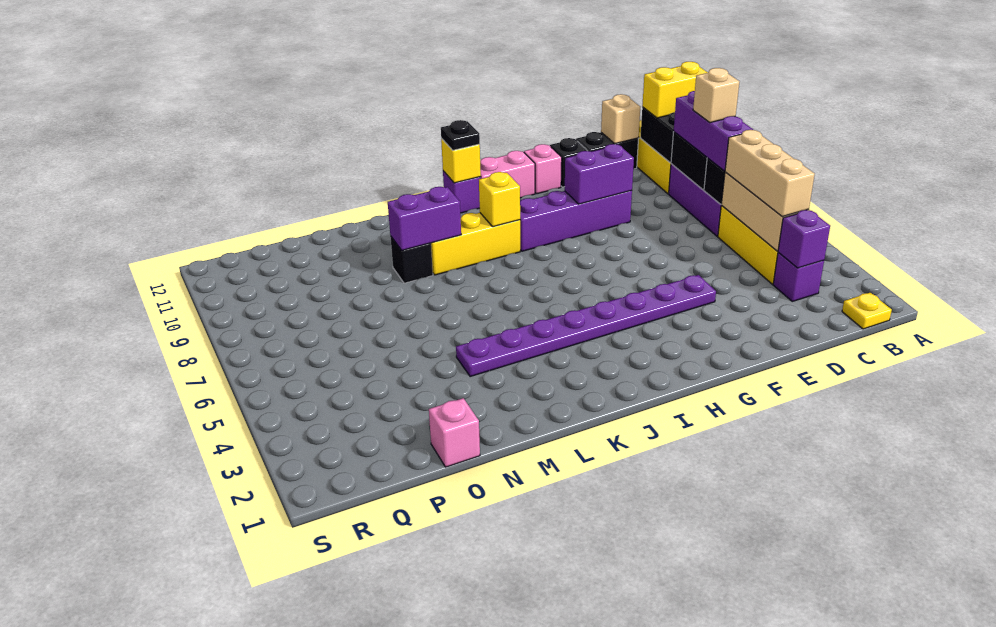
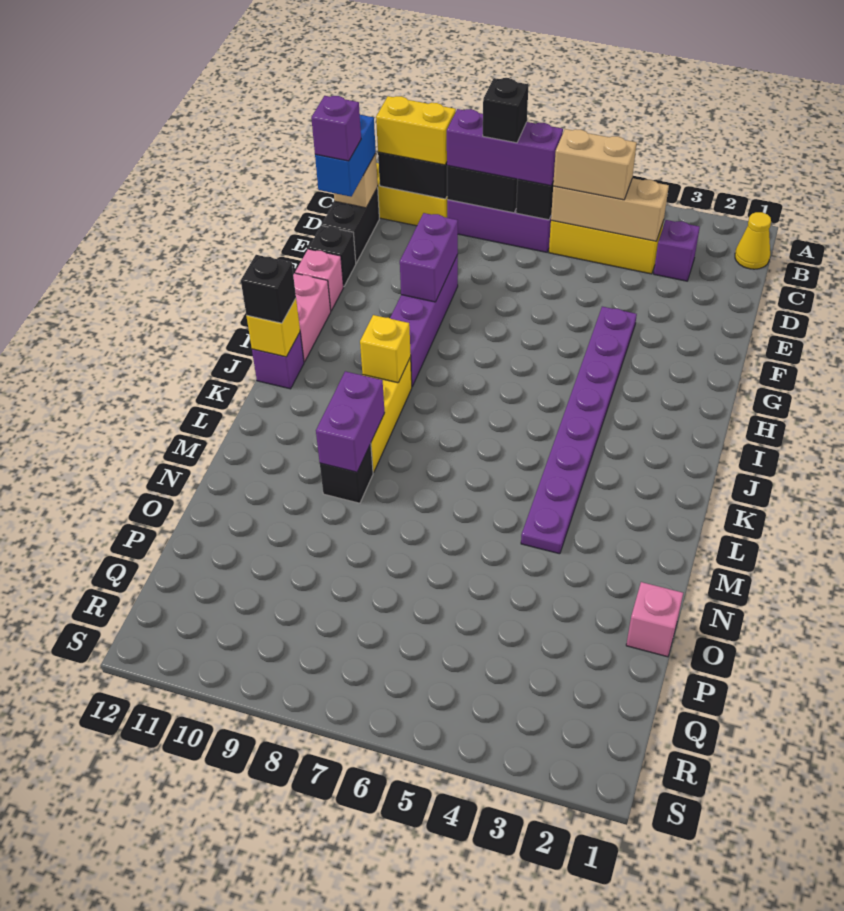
yellow 1x1 plate [842,293,892,329] -> yellow 1x1 cone [735,212,771,269]
yellow 1x2 brick [642,62,708,118] -> yellow 1x2 brick turned to [376,96,456,165]
purple 1x1 brick [778,210,830,268] -> purple 1x1 brick moved to [311,96,361,161]
tan 1x3 brick [725,130,815,217] -> tan 1x2 brick [553,129,637,200]
tan 1x1 brick [693,68,740,123] -> black 1x1 brick [483,78,529,143]
none -> blue 1x2 brick [315,115,376,197]
black 1x1 plate [441,120,480,150] -> black 1x1 brick [241,255,296,323]

